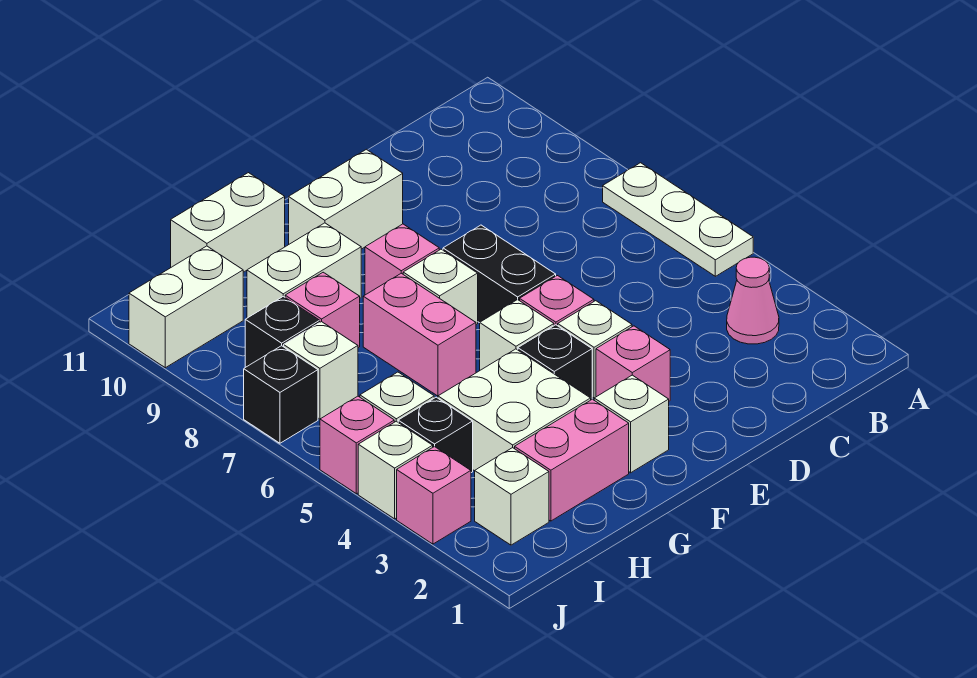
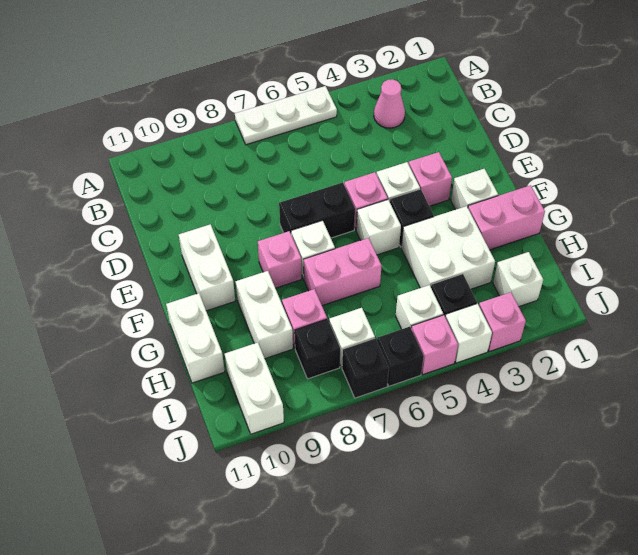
pink 1x2 brick [515,399,629,521] -> pink 1x2 brick turned to [468,185,545,250]
none -> black 1x1 brick [377,327,424,386]

